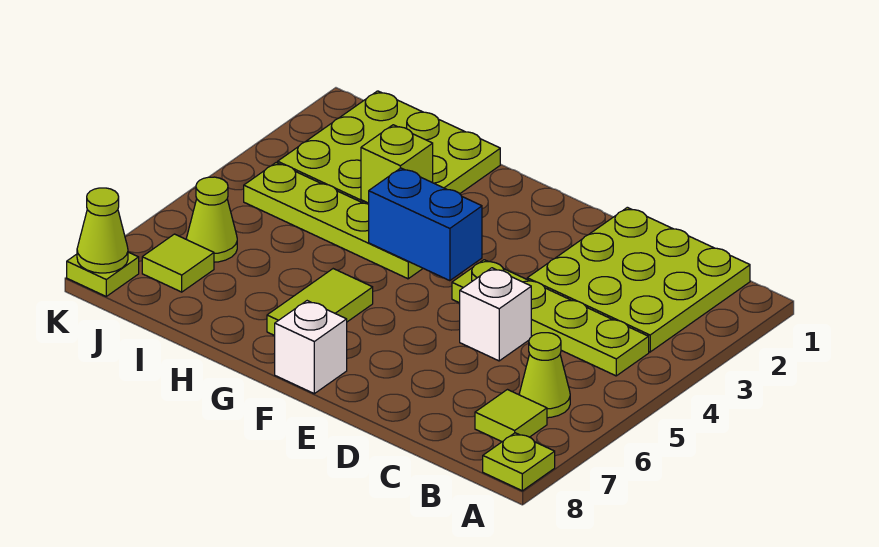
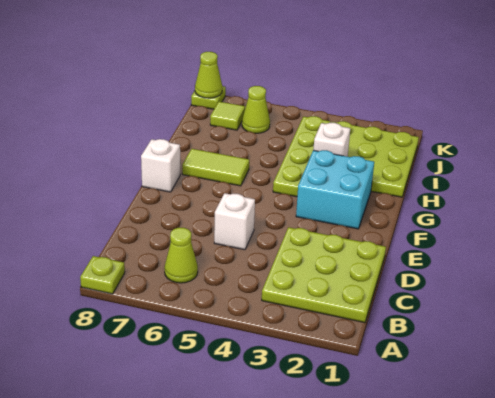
lime 1x4 plate [452,260,649,376] -> none
lime 1x1 tile [475,390,547,442] -> none
none -> cyan 2x2 brick [296,150,374,229]
blue 1x2 brick [369,168,482,281] -> none
lime 1x1 brick [361,125,433,203] -> white 1x1 brick [313,122,350,157]

